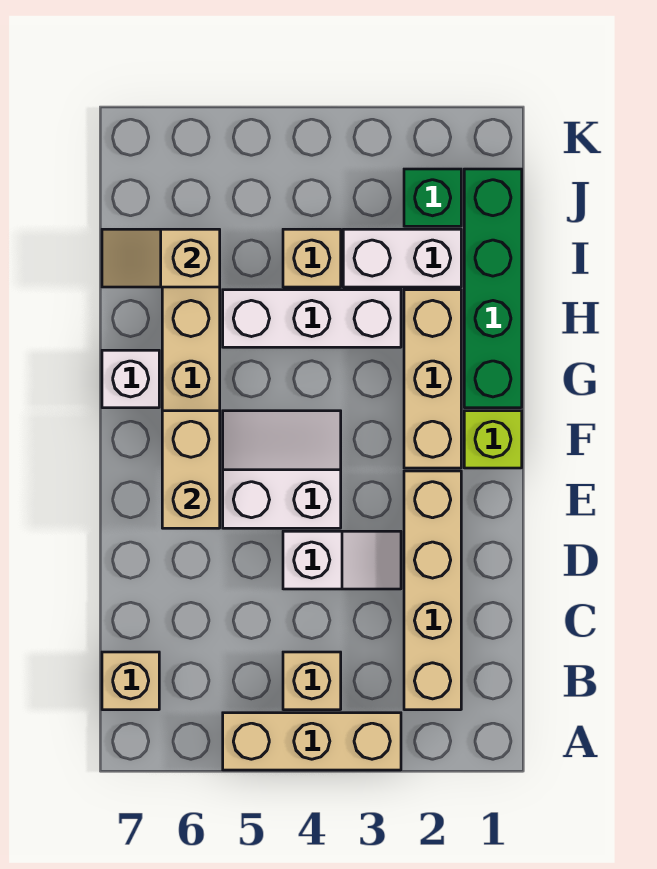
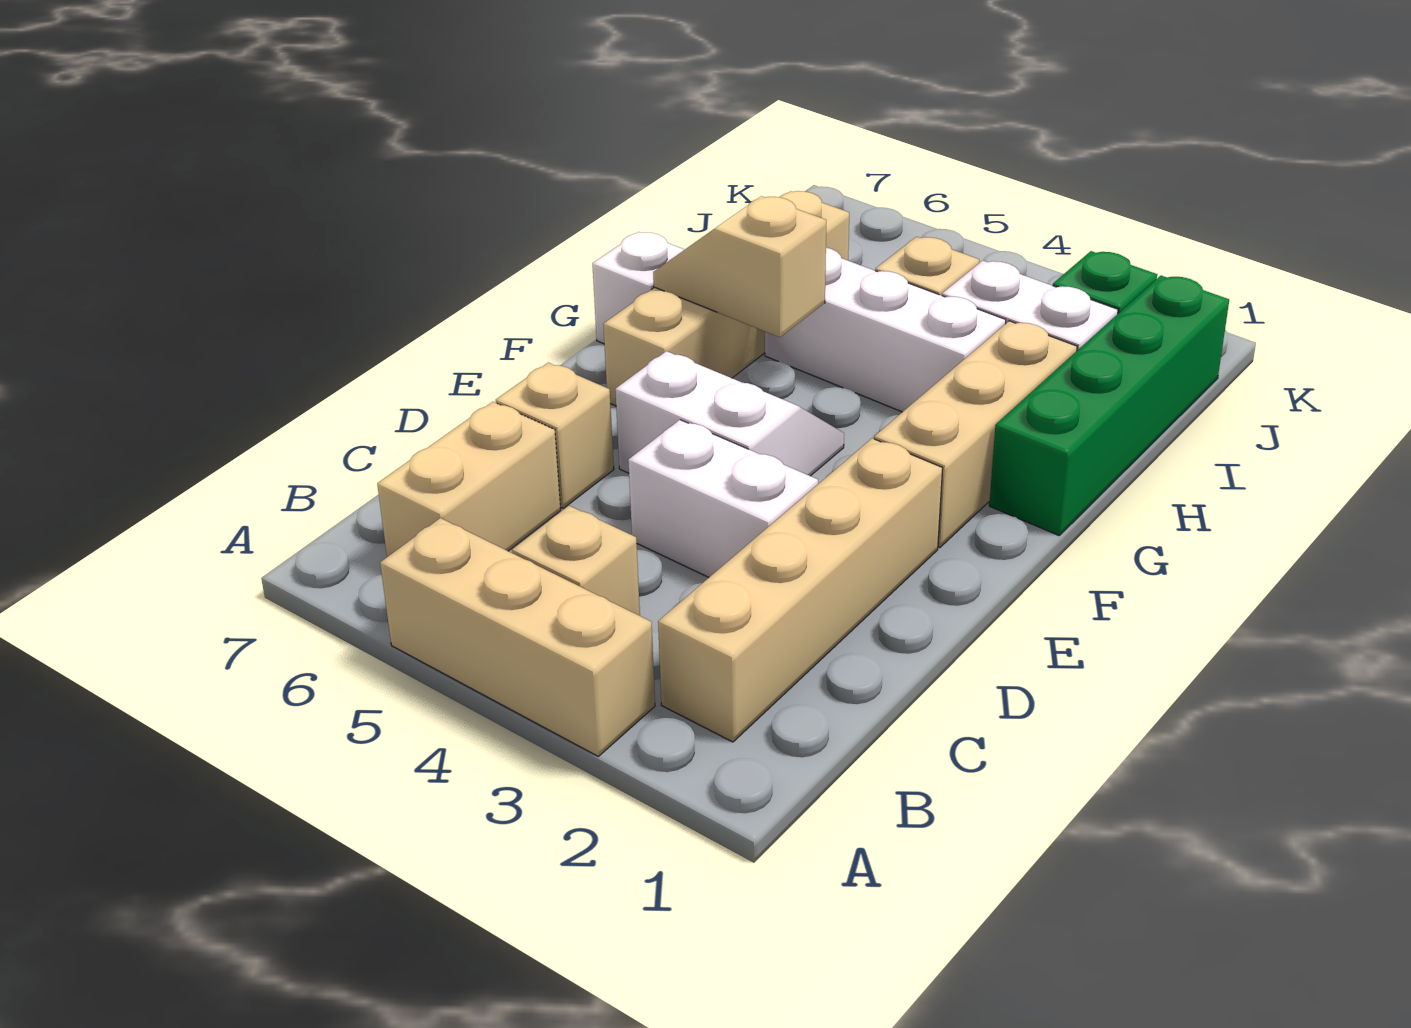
tan 1x1 brick [102,652,159,710] -> tan 1x1 brick moved to [496,363,614,508]
white 1x2 slope [283,531,401,589] -> white 1x2 brick [628,420,818,577]
tan 1x2 brick [162,411,220,528] -> tan 1x2 brick moved to [377,402,561,557]
lime 1x1 brick [464,411,522,468] -> none
tan 1x2 slope [102,229,220,287] -> tan 1x2 slope moved to [653,196,826,337]

